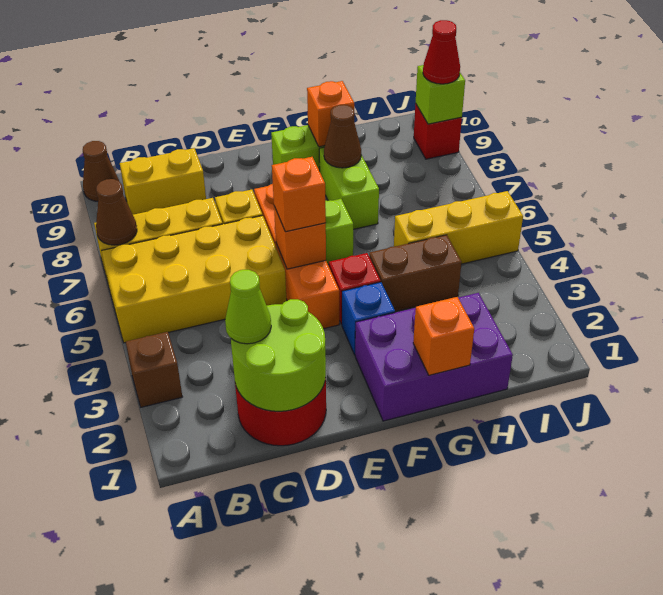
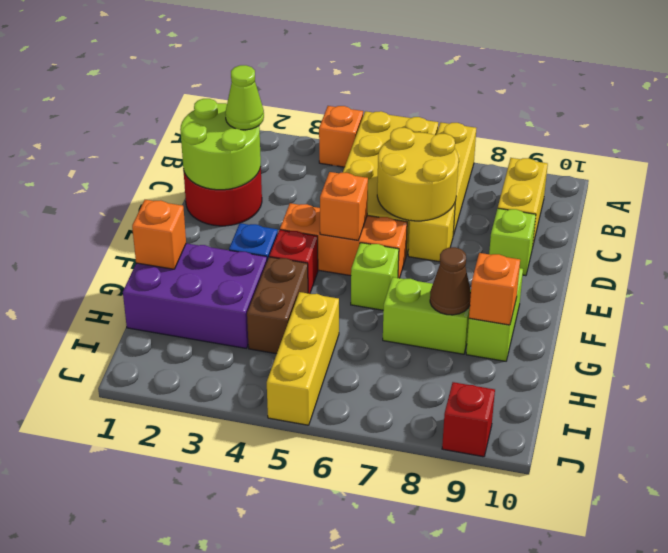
brown 1x1 brick [126,332,182,407] -> none
brown 1x1 cone [96,179,137,245] -> none
brown 1x1 cone [83,141,119,201] -> none
none -> yellow 2x2 round brick [377,128,459,221]
orange 1x4 brick [254,184,339,329] -> orange 1x3 brick [280,203,407,278]
orange 1x1 brick [272,157,326,232] -> orange 1x1 brick moved to [319,106,363,167]
purple 2x3 brick [355,293,513,421] -> purple 2x3 brick turned to [123,243,267,348]
lime 1x1 brick [416,65,465,124] -> lime 1x1 brick moved to [489,208,536,276]
red 1x1 cone [423,20,460,84] -> none

